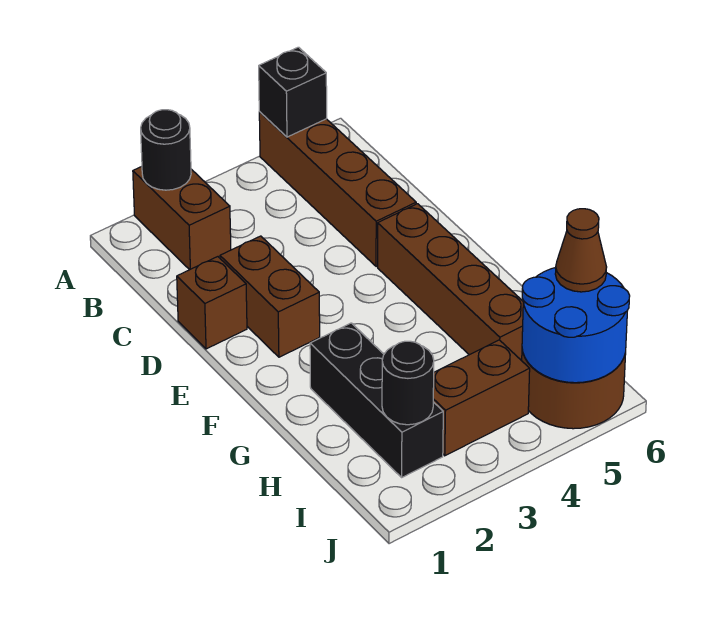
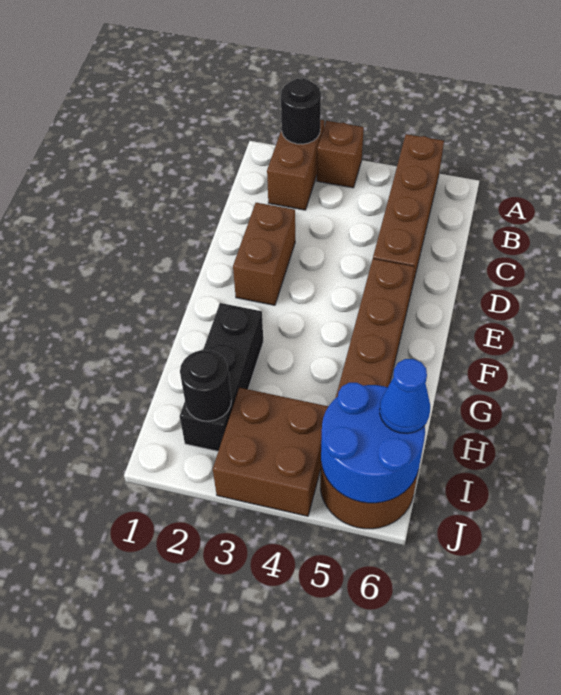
black 1x1 brick [259,47,327,137] -> none
brown 1x1 brick [177,257,247,349] -> brown 1x1 brick moved to [317,121,364,188]
brown 1x2 brick [433,340,530,456] -> brown 2x2 brick [213,388,328,516]
brown 1x1 cone [555,209,607,292] -> blue 1x1 cone [380,359,430,433]

